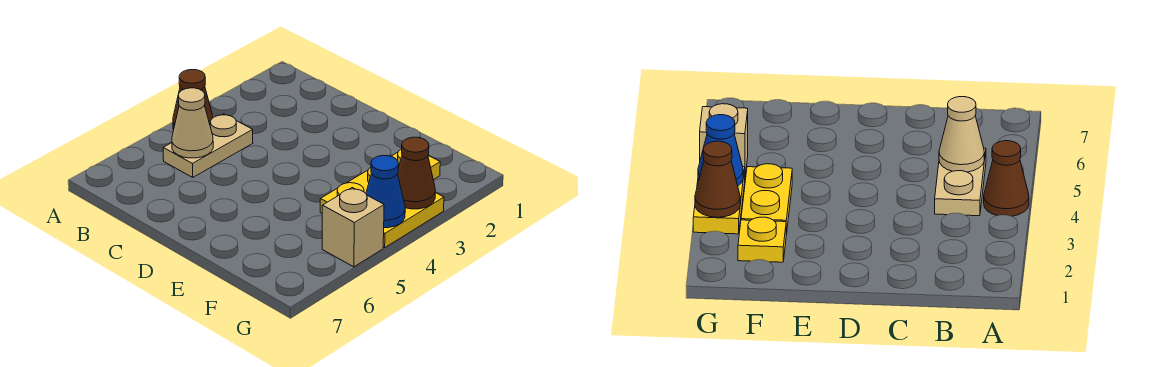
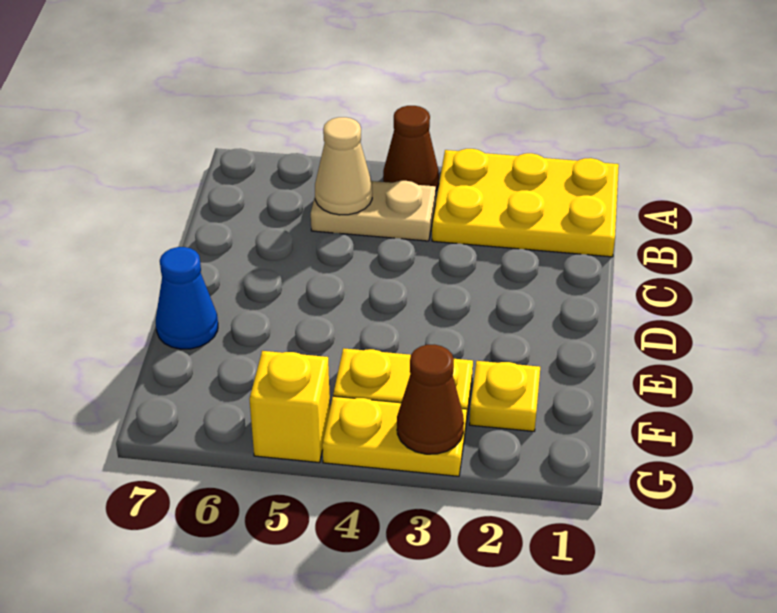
none -> yellow 2x3 plate [432,149,619,257]
blue 1x1 cone [366,155,405,228] -> blue 1x1 cone moved to [156,247,218,349]
tan 1x1 brick [322,188,384,267] -> yellow 1x1 brick [249,351,330,463]

